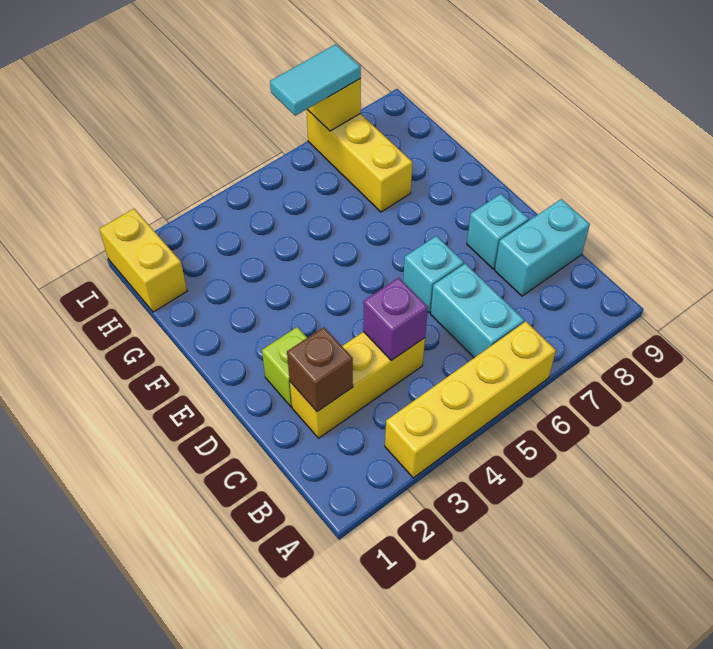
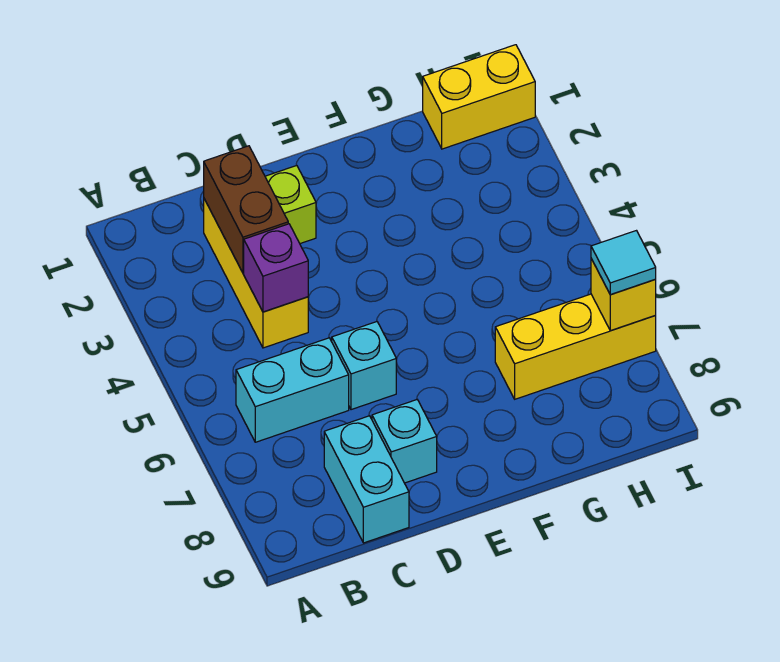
yellow 1x4 brick [385,321,556,478] -> none
brown 1x1 brick [287,327,353,412] -> brown 1x2 brick [204,146,288,273]
cyan 1x2 tile [270,44,361,116] -> cyan 1x1 tile [591,231,656,295]

